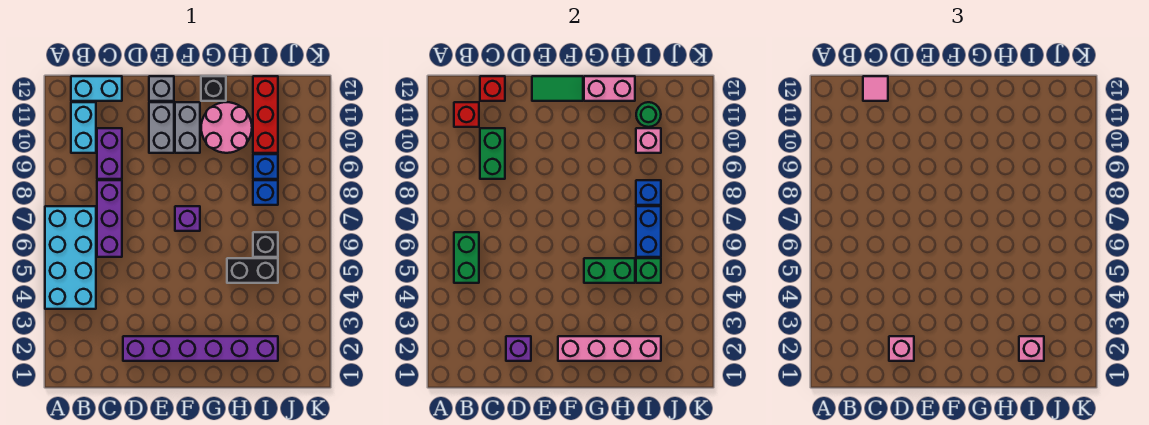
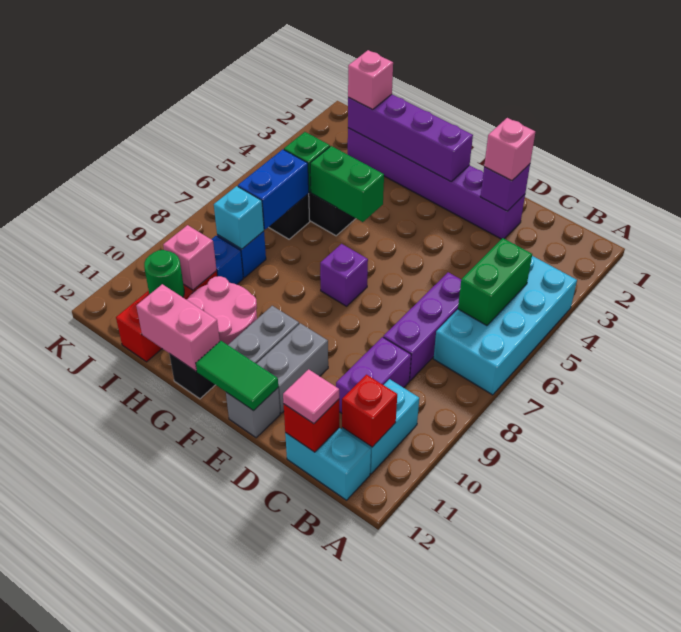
green 1x2 brick [480,128,505,179] -> none
pink 1x4 brick [558,336,661,361] -> purple 1x4 brick [348,94,473,182]
blue 1x1 brick [636,180,661,205] -> cyan 1x1 brick [214,186,264,249]

